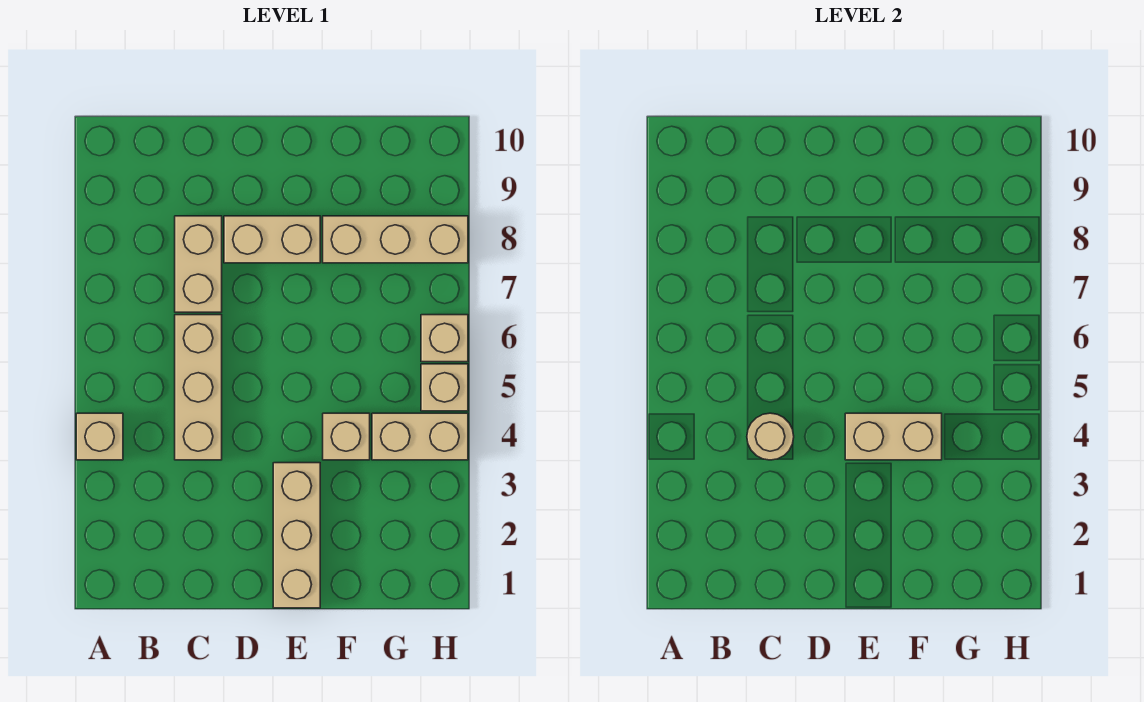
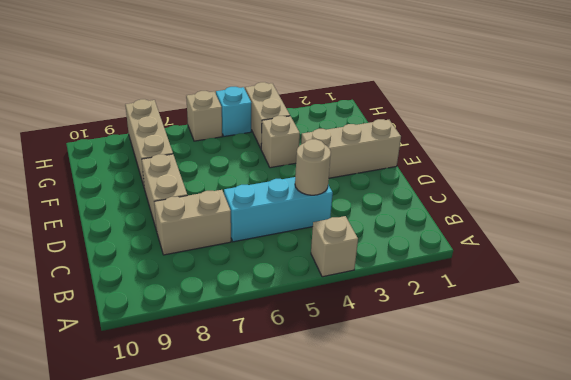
tan 1x3 brick [175,315,222,460] -> cyan 1x3 brick [224,177,333,242]
tan 1x2 brick [845,413,942,460] -> none
tan 1x1 brick [421,364,468,411] -> cyan 1x1 brick [216,87,251,136]

